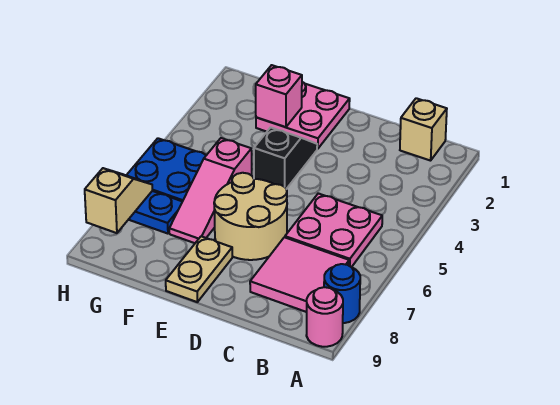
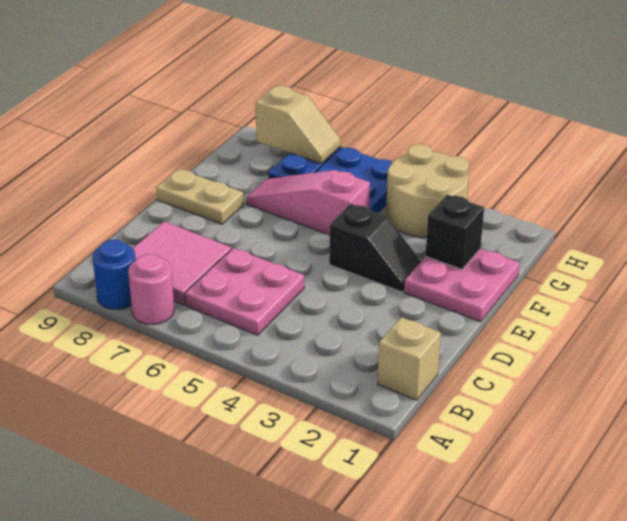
pink 1x1 round brick [306,287,343,347] -> pink 1x1 round brick moved to [128,254,174,324]
tan 2x2 round brick [214,173,287,260] -> tan 2x2 round brick moved to [386,144,469,238]
pink 1x1 brick [256,65,302,127] -> black 1x1 brick [426,195,484,269]

